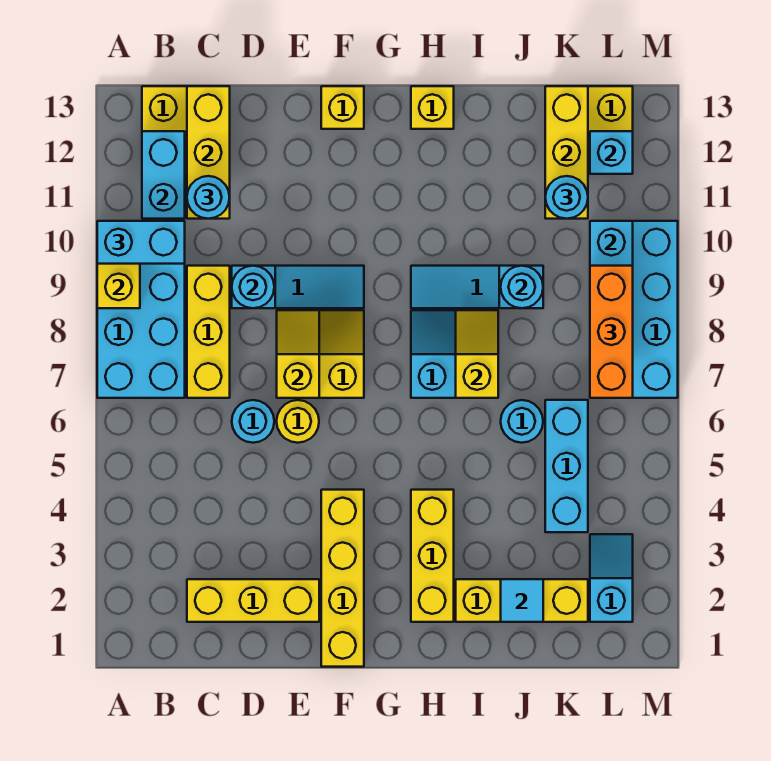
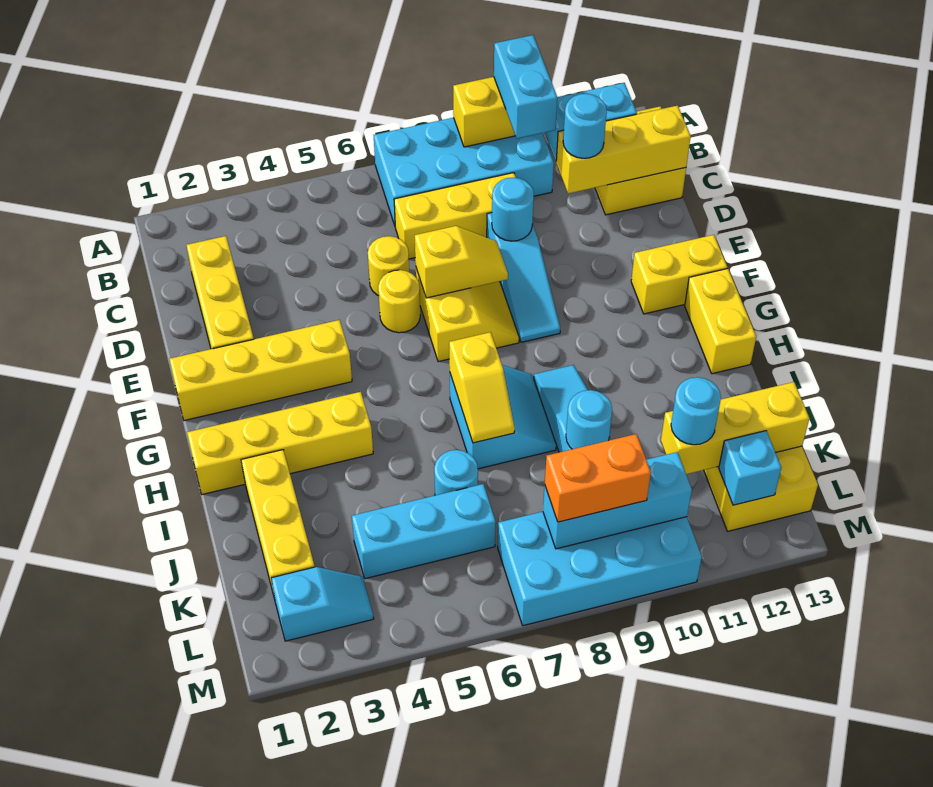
cyan 1x1 round brick [232,400,274,443] -> yellow 1x1 round brick [368,236,409,296]
yellow 1x1 brick [321,86,364,129] -> yellow 1x2 brick [631,235,727,314]
yellow 1x3 brick [411,490,454,622] -> yellow 1x4 brick [187,392,373,494]
yellow 1x1 brick [411,86,454,129] -> yellow 1x2 brick [685,268,756,374]
yellow 1x2 slope [456,310,498,398] -> yellow 1x2 slope turned to [449,332,515,443]
cyan 1x1 tile [501,579,543,622] -> none
orange 1x3 brick [590,266,633,398] -> orange 1x2 brick [545,434,651,522]

